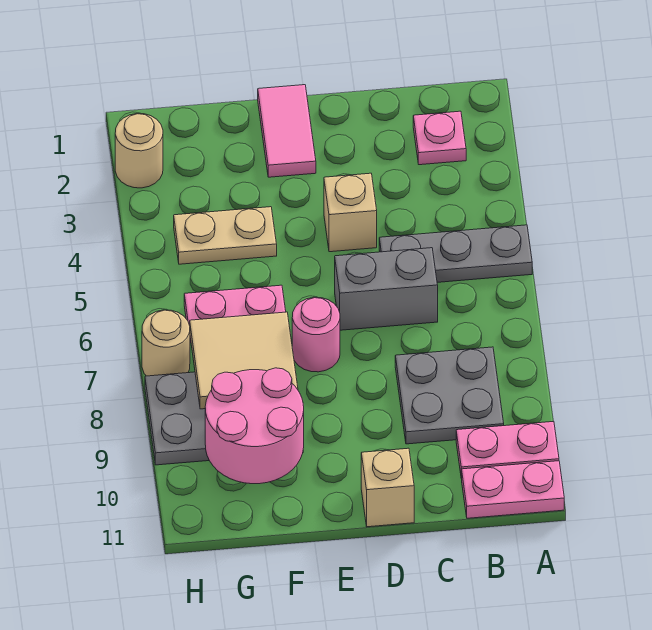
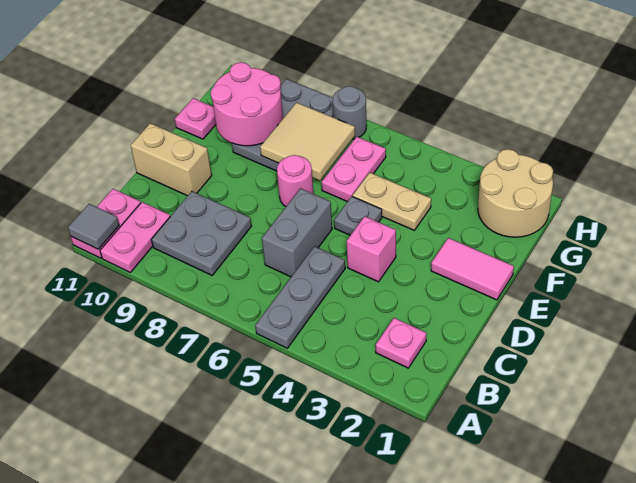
none -> grey 1x1 tile [68,204,119,249]
tan 1x1 brick [324,173,377,252] -> pink 1x1 brick [347,216,396,282]
tan 1x1 brick [361,448,414,527] -> tan 1x2 brick [131,123,212,196]
none -> grey 1x1 plate [334,196,382,235]
tan 1x2 plate [174,207,277,264] -> tan 1x2 plate turned to [353,173,431,230]
none -> pink 1x1 plate [175,98,216,139]
tan 1x1 round brick [115,114,163,188] -> tan 2x2 round brick [478,149,553,237]
tan 1x1 round brick [142,310,190,376] -> grey 1x1 round brick [333,86,367,139]

